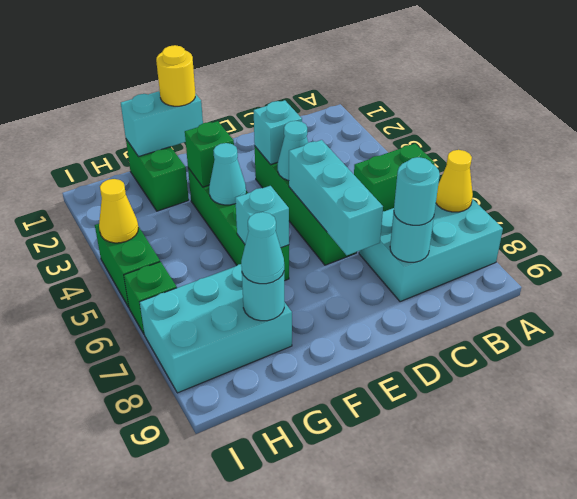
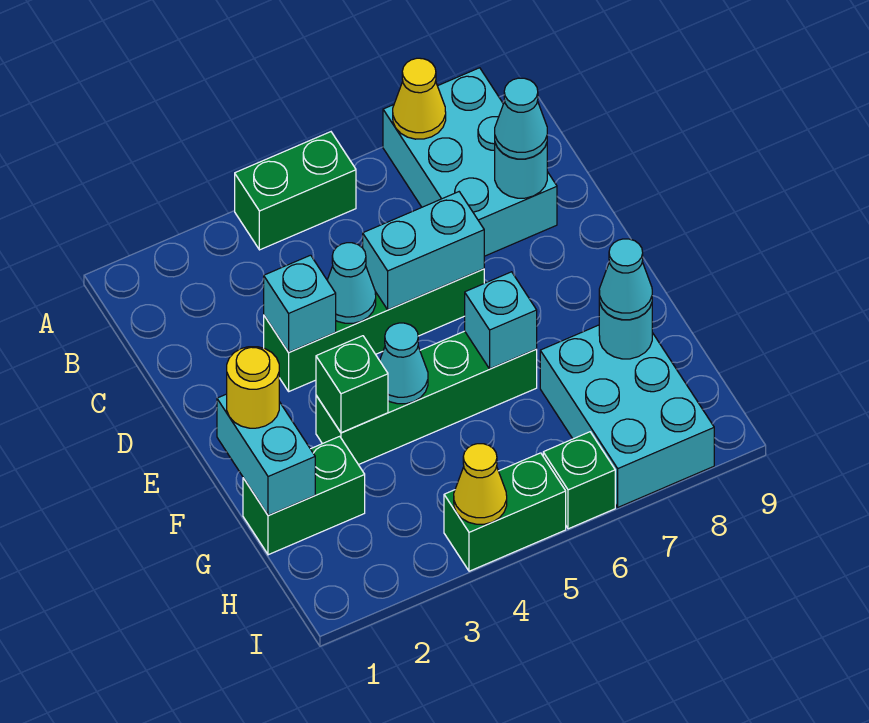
green 1x2 brick [354,144,435,211] -> green 1x2 brick turned to [235,132,356,250]
cyan 1x1 round brick [394,157,440,225] -> cyan 1x1 cone [495,78,547,159]
cyan 1x3 brick [289,140,383,255] -> cyan 1x2 brick [363,192,484,310]

